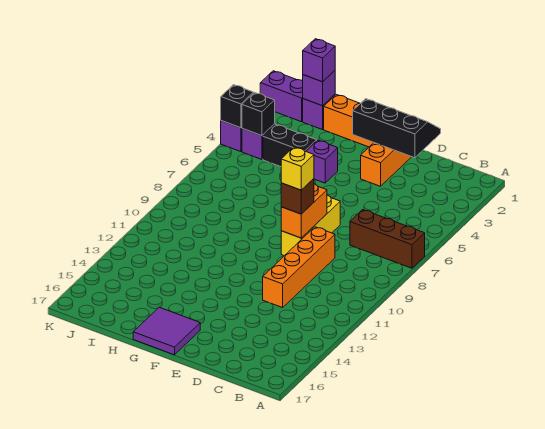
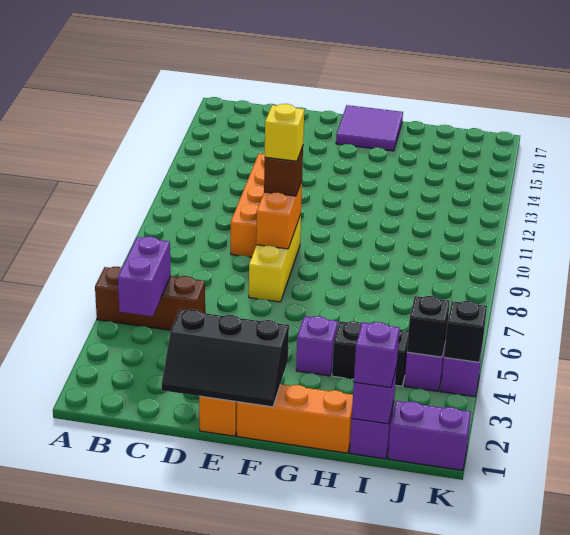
brown 1x3 brick [350,210,425,268] -> brown 1x3 brick moved to [95,267,205,330]
none -> purple 1x2 brick [118,237,171,316]

